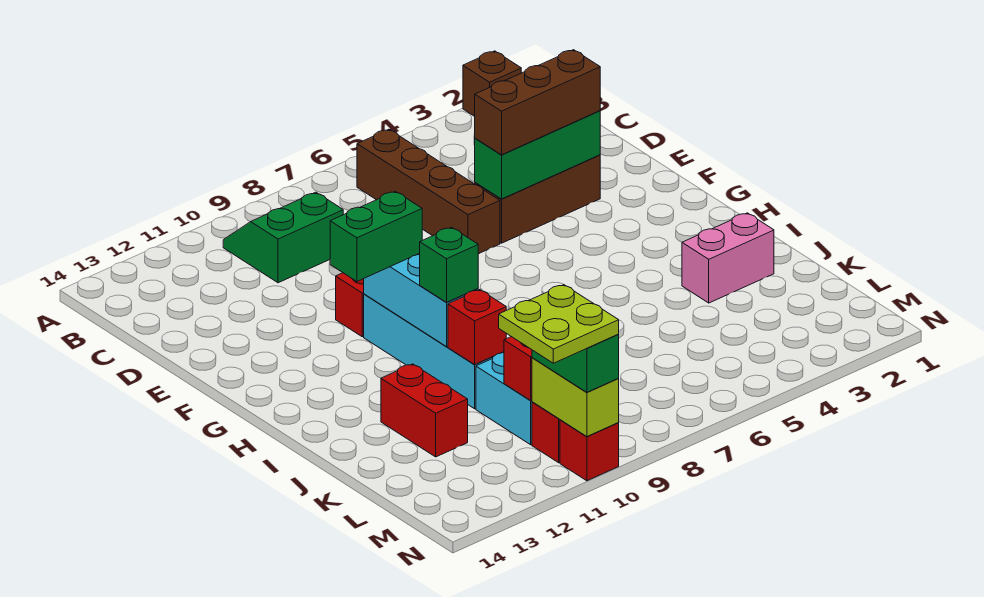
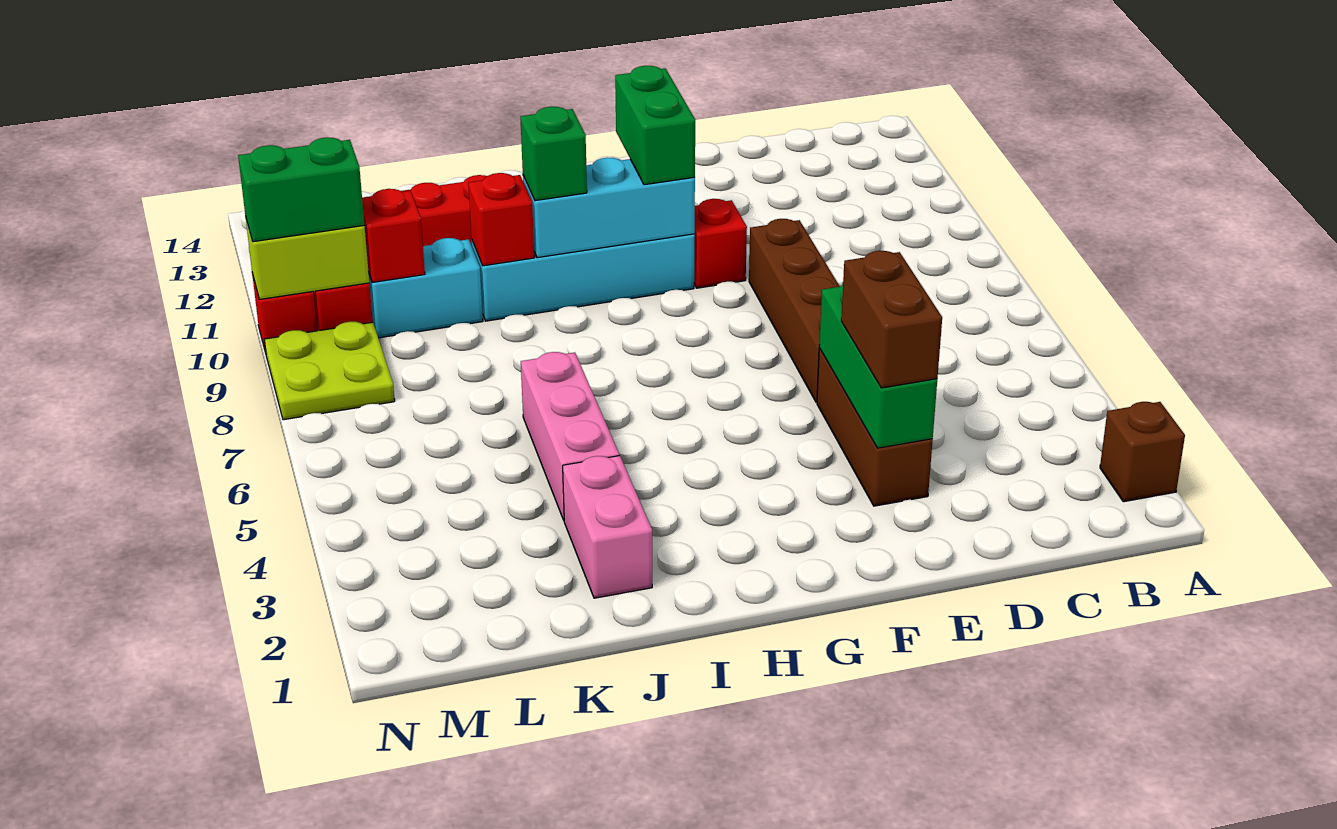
brown 1x4 brick [357,129,500,254] -> brown 1x4 brick turned to [749,219,840,402]
green 2x2 slope [223,192,343,283] -> none
brown 1x3 brick [475,50,600,155] -> brown 1x2 brick [841,251,942,388]
none -> pink 1x3 brick [521,352,619,520]
lime 2x2 plate [499,285,619,363] -> lime 2x2 plate moved to [264,322,395,420]

